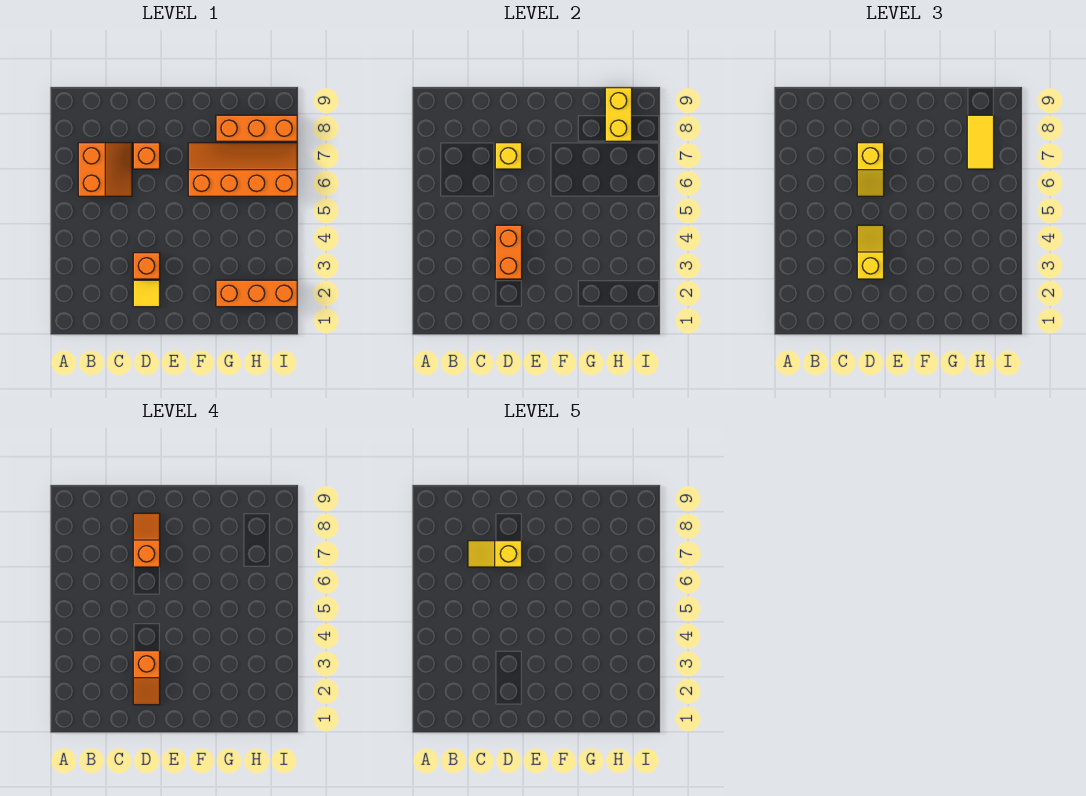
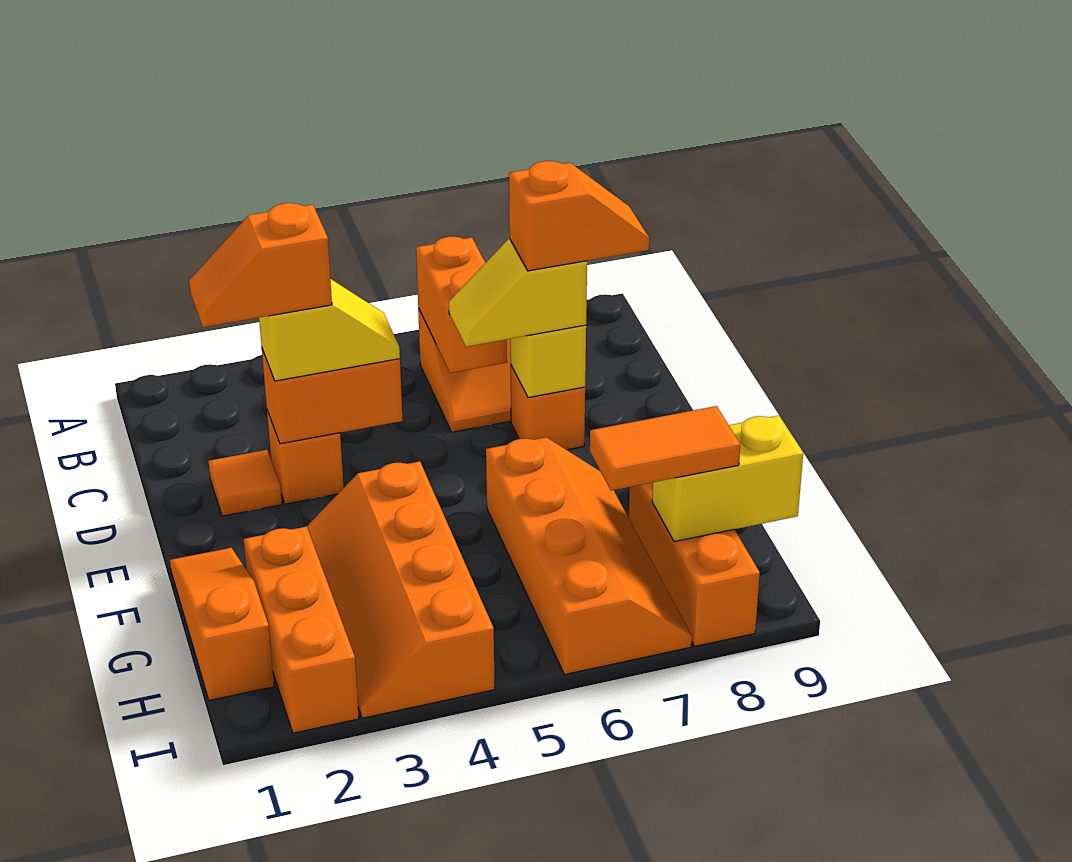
none -> orange 1x2 brick [416,237,507,373]
yellow 1x2 slope [468,541,522,567] -> none
yellow 1x1 tile [133,280,160,307] -> orange 1x1 tile [208,450,282,516]
none -> orange 1x3 slope [170,548,274,700]
none -> orange 2x4 slope [307,461,495,718]
yellow 1x2 tile [967,115,994,169] -> orange 1x2 tile [590,406,740,491]

